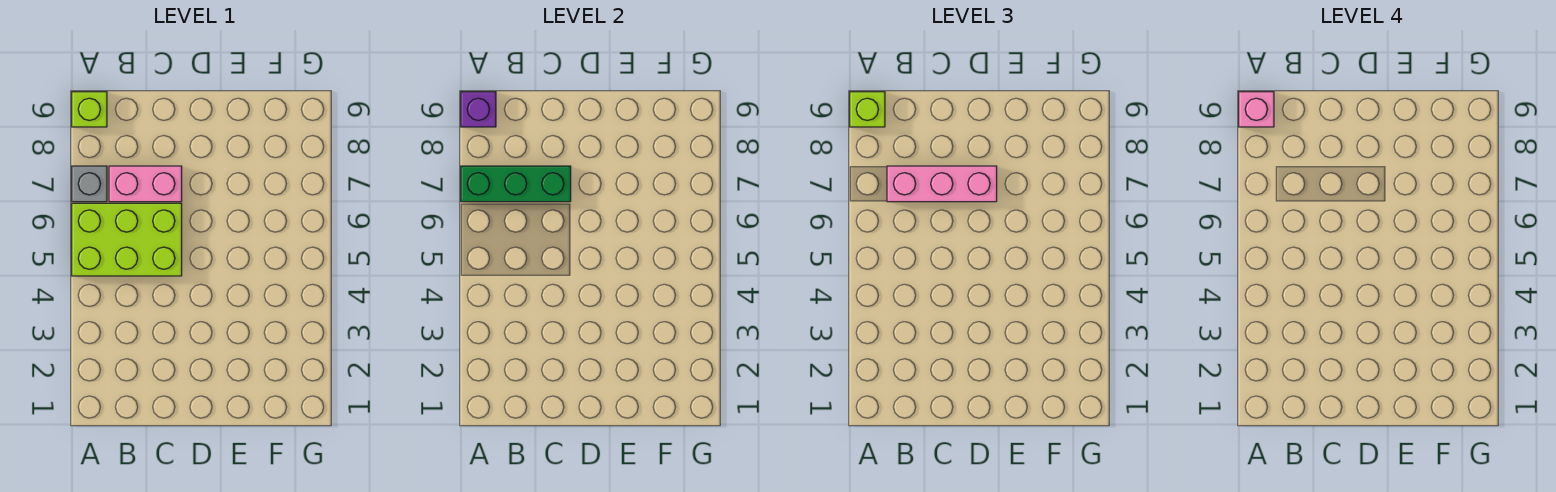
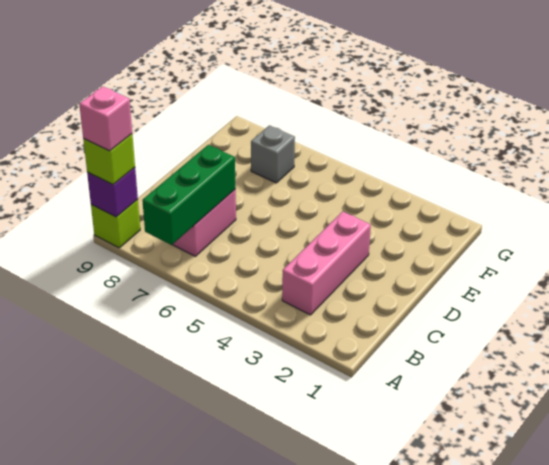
lime 2x3 brick [72,203,182,276] -> none
grey 1x1 brick [72,166,107,202] -> grey 1x1 brick moved to [251,125,295,183]
pink 1x3 brick [887,166,997,202] -> pink 1x3 brick moved to [282,211,371,315]

